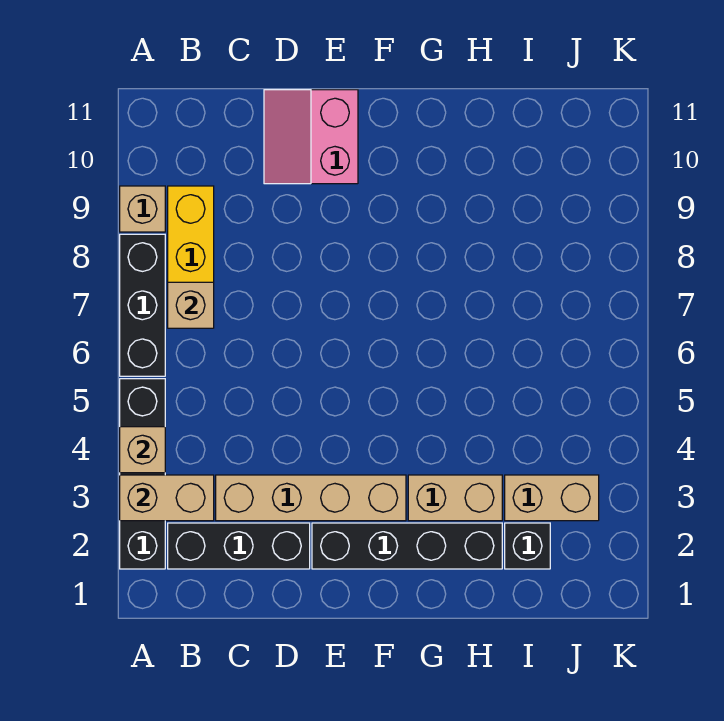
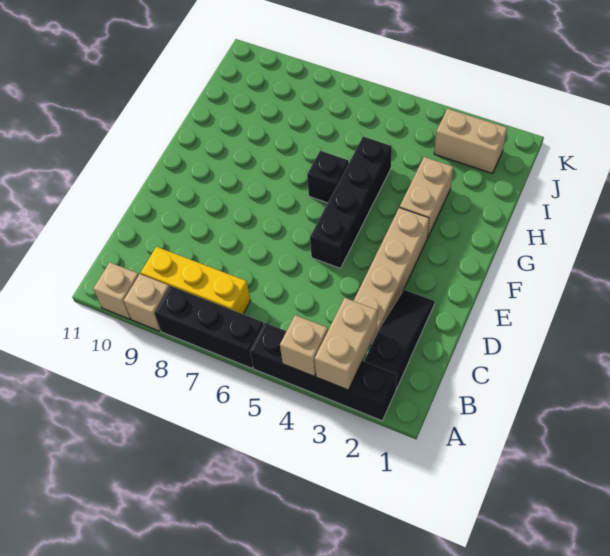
black 1x3 brick [168,523,310,569] -> black 1x3 slope [365,290,435,389]
tan 1x1 brick [168,282,214,328] -> tan 1x1 brick moved to [93,263,139,319]
pink 2x2 slope [264,90,358,184] -> none
black 1x4 brick [312,523,502,569] -> black 1x4 brick moved to [310,137,392,268]
black 1x1 brick [505,523,550,569] -> black 1x1 brick moved to [307,151,349,203]
tan 1x2 brick [505,475,599,521] -> tan 1x2 brick turned to [434,109,507,174]

